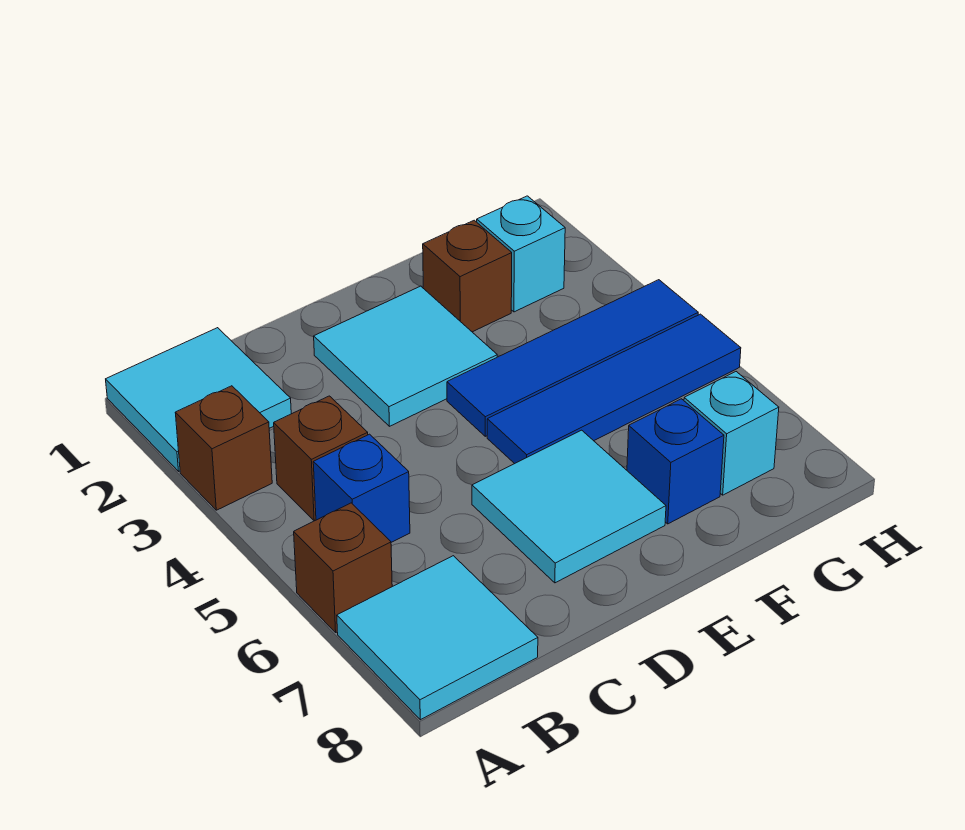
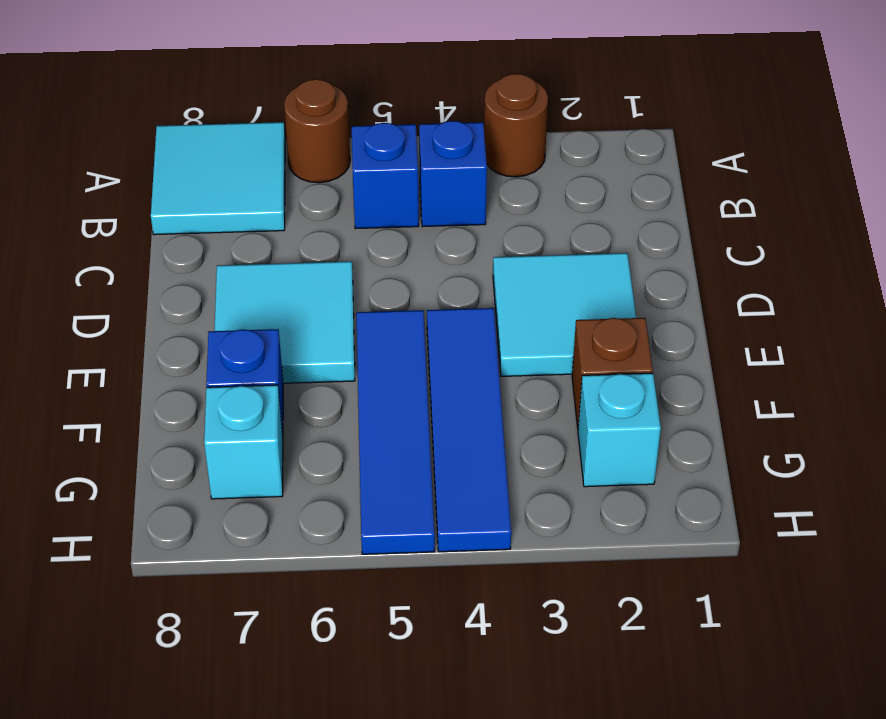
cyan 2x2 tile [106,328,291,471] -> none
brown 1x1 brick [175,386,272,510] -> brown 1x1 round brick [484,74,548,177]
brown 1x1 brick [294,503,392,632] -> brown 1x1 round brick [284,79,350,183]
brown 1x1 brick [274,396,368,521] -> blue 1x1 brick [419,121,487,227]

